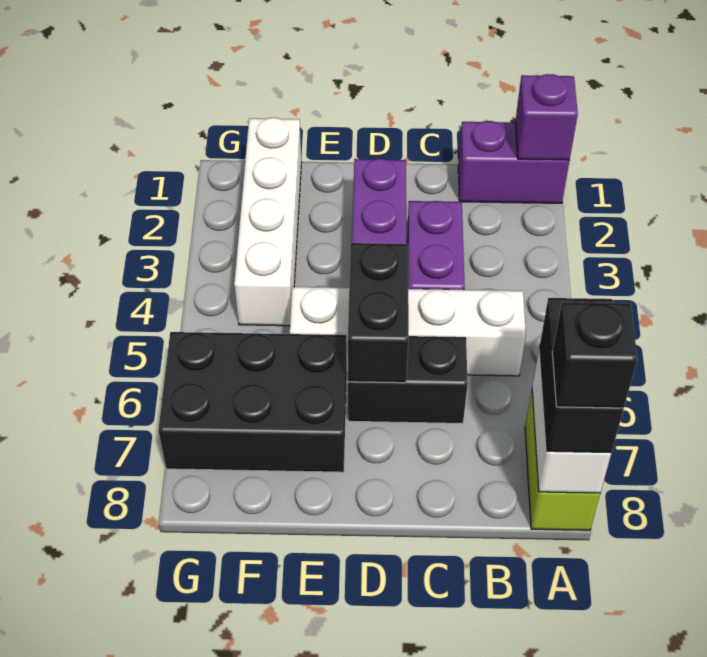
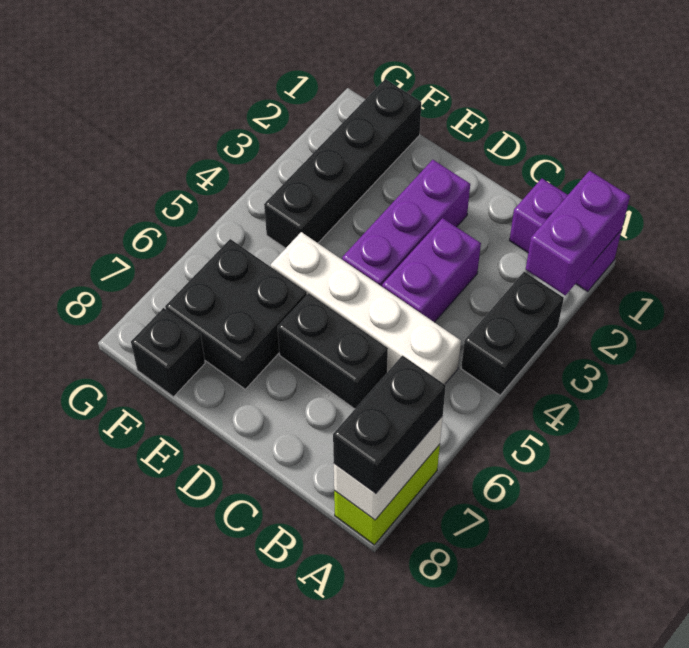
purple 1x1 brick [515,74,578,160] -> purple 1x2 brick [526,171,630,295]
black 1x1 brick [552,302,637,408] -> black 1x1 brick moved to [131,308,205,397]
black 1x2 brick [348,243,409,383] -> black 1x2 brick moved to [461,272,564,395]
black 2x3 brick [158,332,347,472] -> black 2x2 brick [165,239,307,389]
white 1x4 brick [234,118,302,326] -> black 1x4 brick [264,79,421,248]

